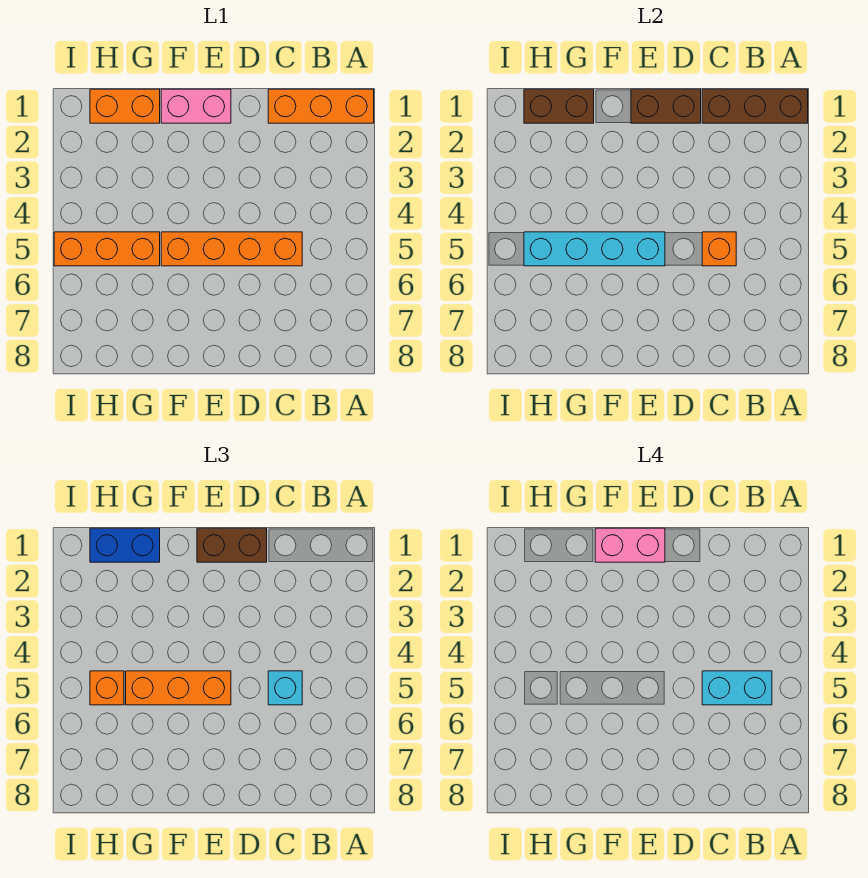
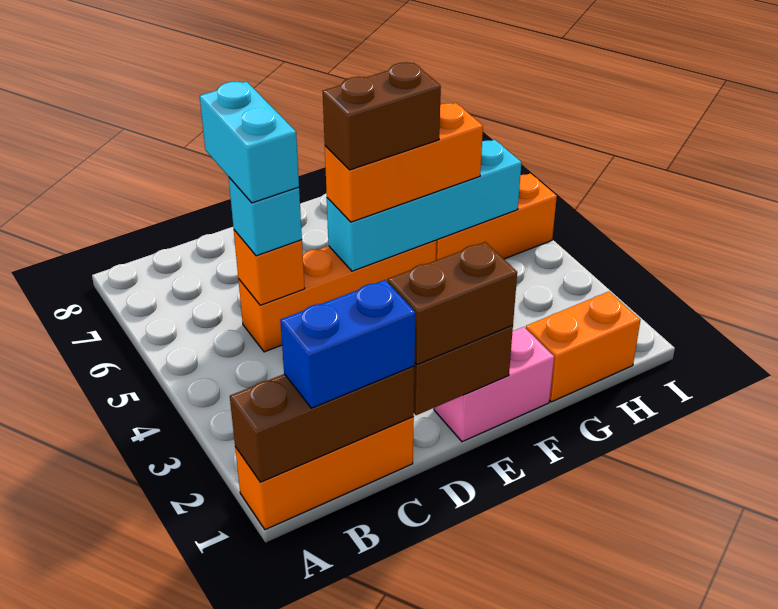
cyan 1x2 brick [702,671,772,705] -> cyan 1x2 brick turned to [200,82,299,203]
pink 1x2 brick [595,528,665,562] -> none
brown 1x2 brick [524,89,594,123] -> brown 1x2 brick moved to [323,62,441,170]
blue 1x2 brick [90,528,160,562] -> blue 1x2 brick moved to [280,280,415,408]
orange 1x1 brick [90,671,124,705] -> none

